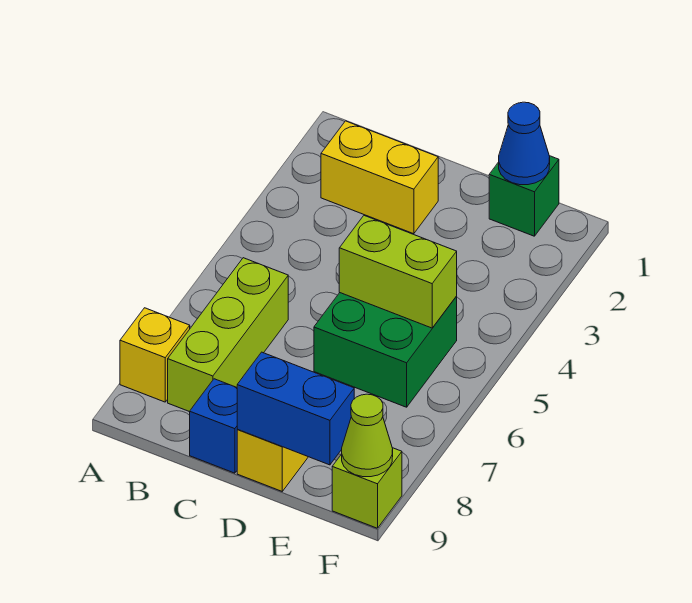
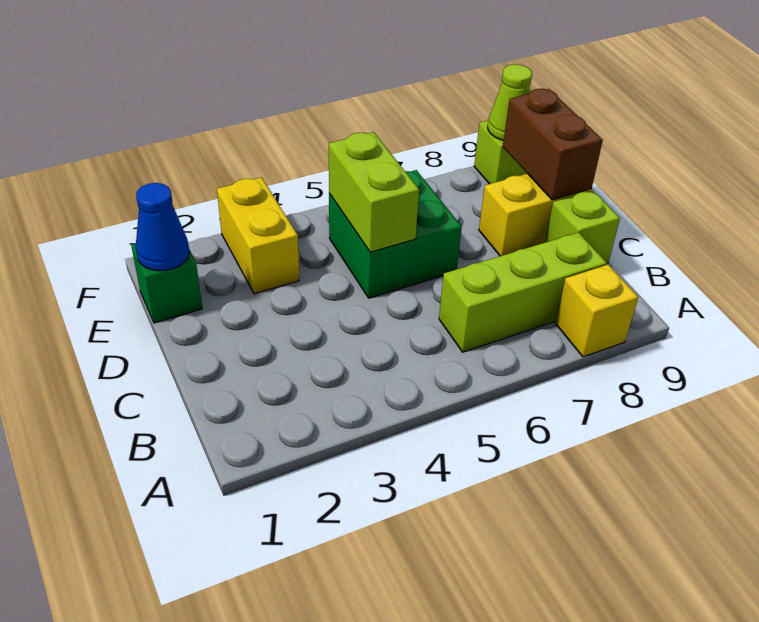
yellow 1x2 brick [321,121,438,234] -> yellow 1x2 brick moved to [217,177,299,294]
blue 1x1 brick [190,379,237,473] -> lime 1x1 brick [545,190,620,263]
blue 1x2 brick [237,352,354,465] -> brown 1x2 brick [503,89,603,200]

